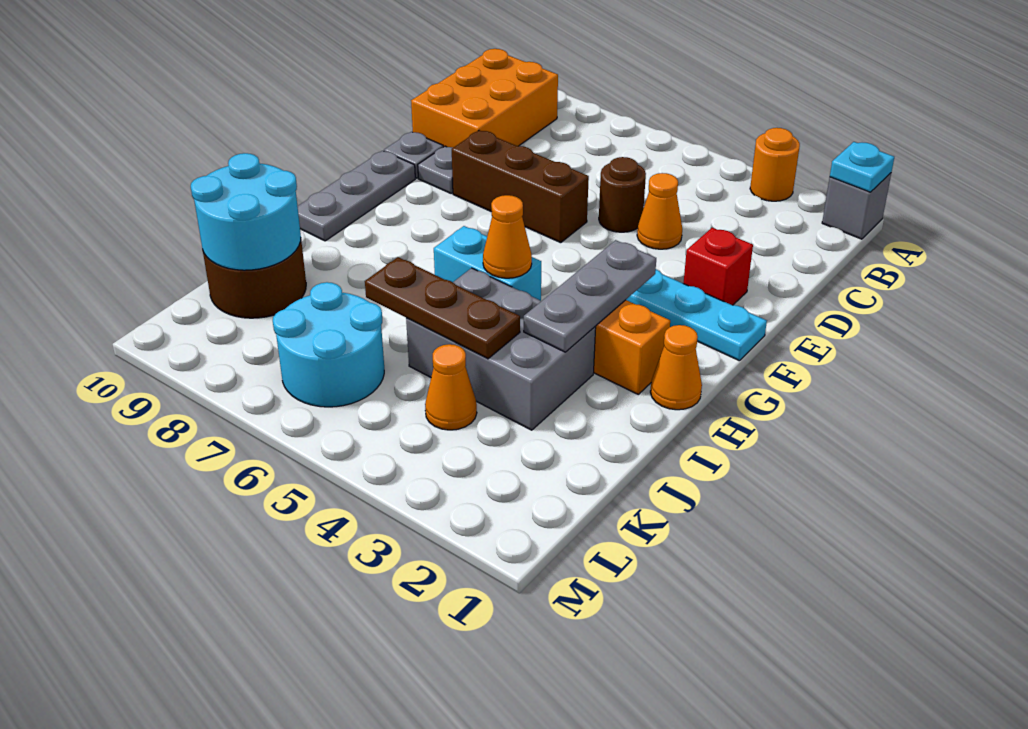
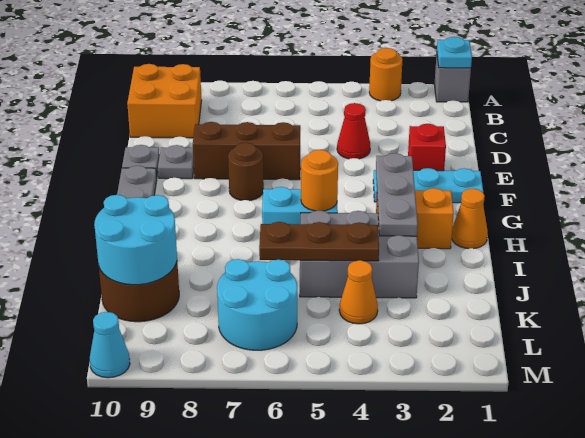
orange 2x3 brick [411,49,558,148] -> orange 2x2 brick [127,64,202,138]
orange 1x1 cone [637,173,682,249] -> red 1x1 cone [337,103,370,159]
brown 1x1 round brick [599,157,646,232] -> brown 1x1 round brick moved to [228,143,264,201]
orange 1x1 cone [483,195,532,278] -> orange 1x1 round brick [301,150,338,211]
none -> cyan 1x1 cone [90,312,130,378]

